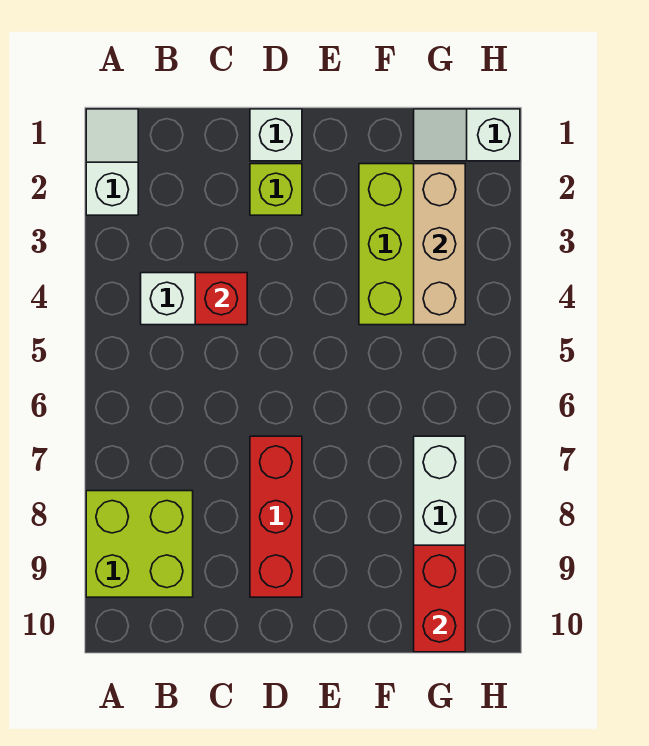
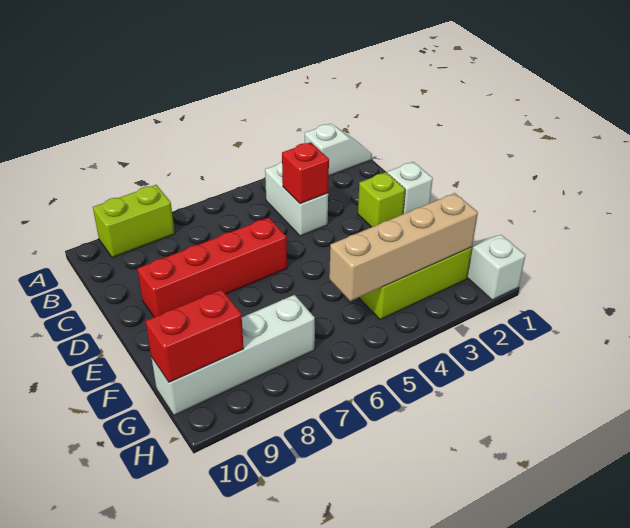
lime 2x2 brick [86,491,193,597] -> lime 1x2 brick [93,185,175,258]
red 1x3 brick [250,436,302,597] -> red 1x4 brick [137,218,287,317]
tan 1x3 brick [414,164,465,325] -> tan 1x4 brick [329,193,478,301]

